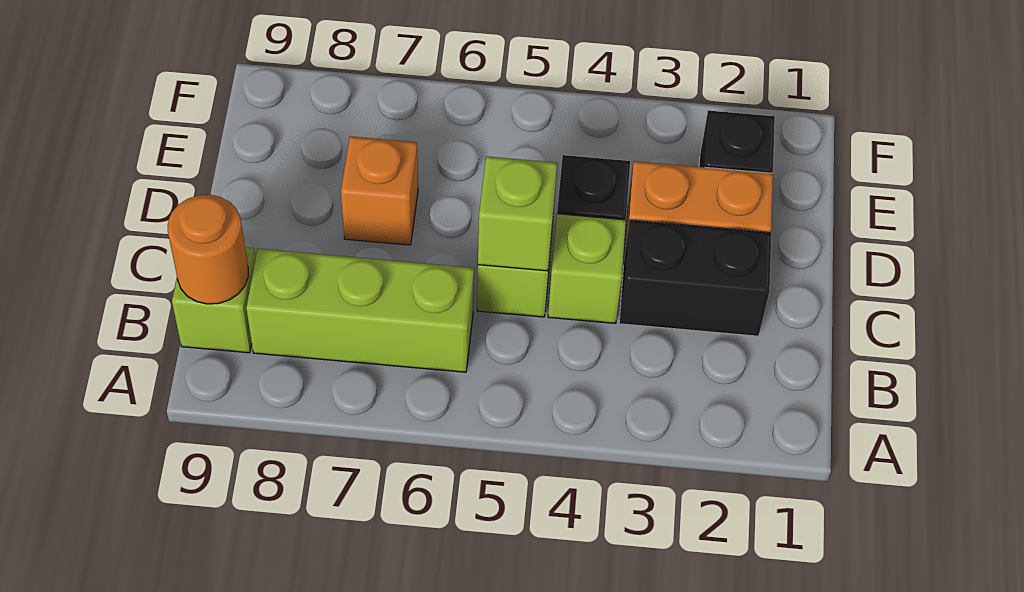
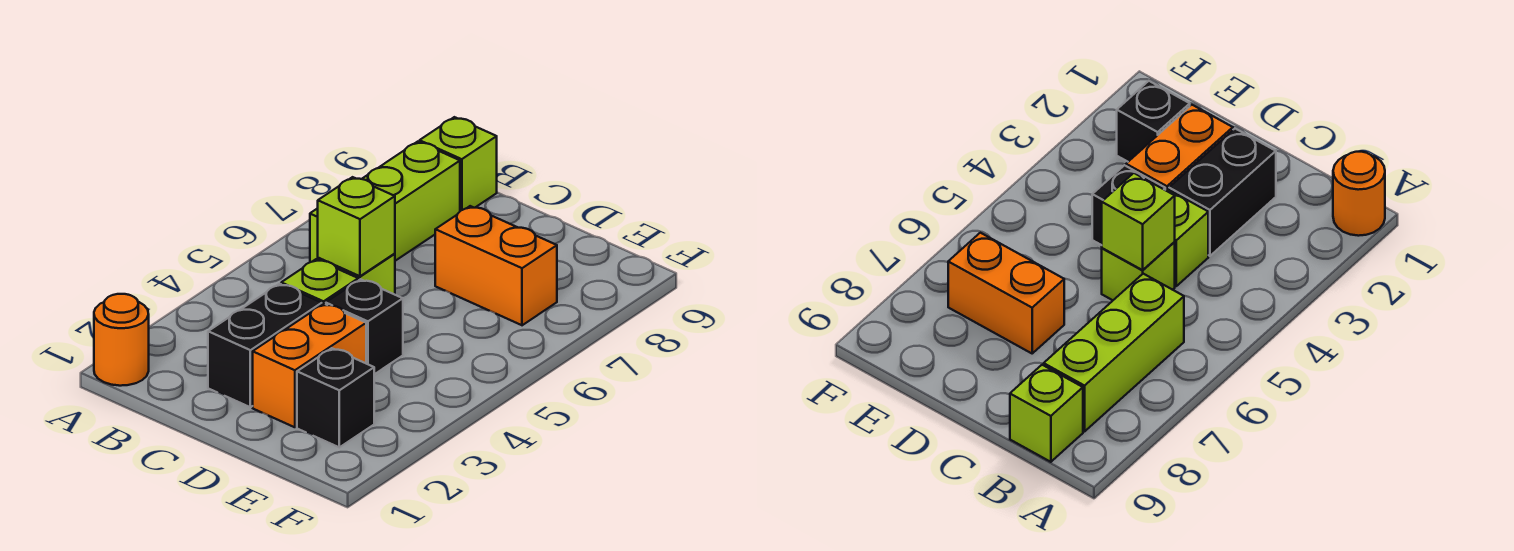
orange 1x1 round brick [168,195,248,304] -> orange 1x1 round brick moved to [94,294,149,386]
orange 1x1 brick [341,136,418,245] -> orange 1x2 brick [435,206,557,325]

